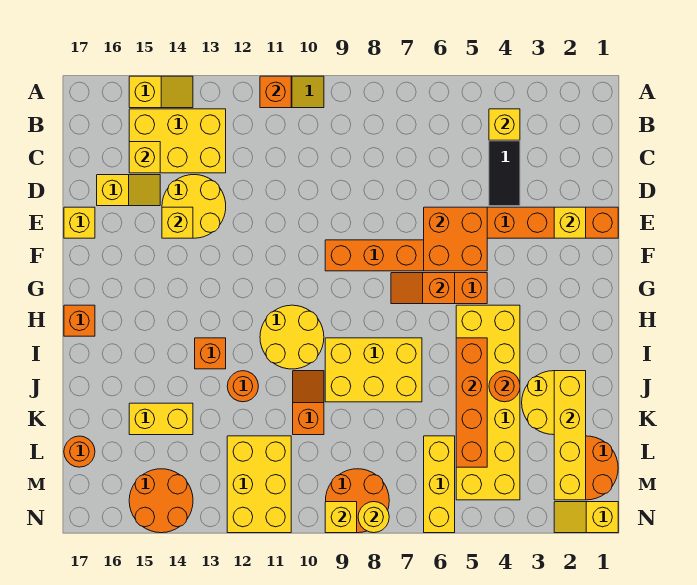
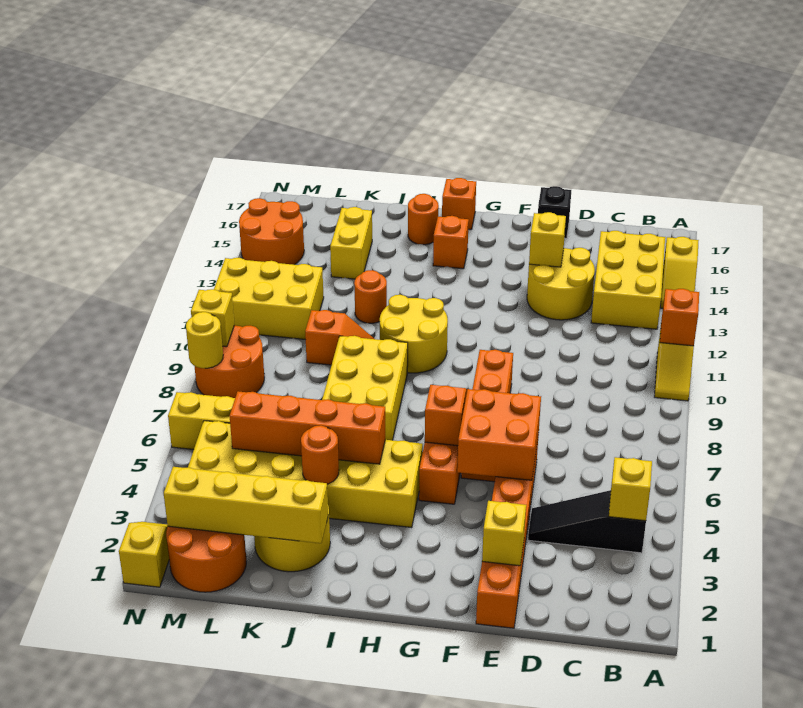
yellow 1x1 brick [129,142,160,173] -> none
yellow 1x2 slope [97,175,160,206] -> none
yellow 1x1 brick [64,207,95,238] -> black 1x1 brick [538,186,571,238]
orange 1x1 brick [195,338,226,369] -> orange 1x1 brick moved to [433,216,469,269]
orange 1x1 round brick [64,436,95,467] -> orange 1x1 round brick moved to [408,194,439,245]

